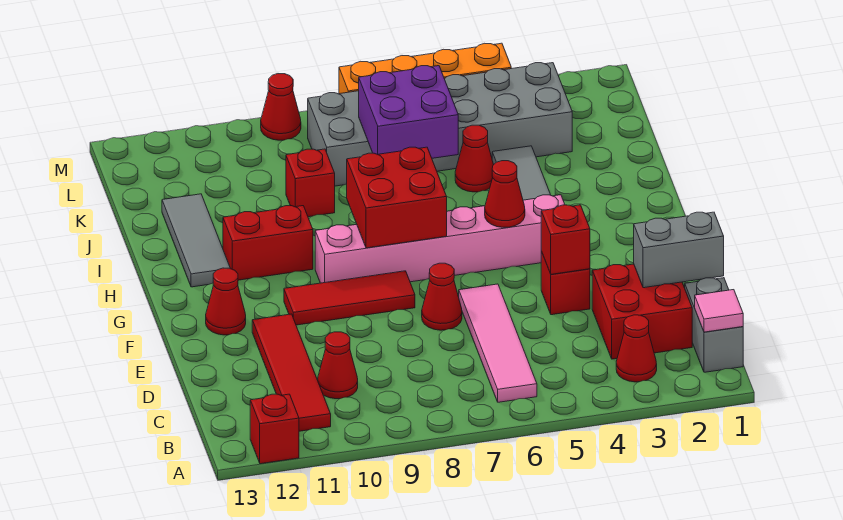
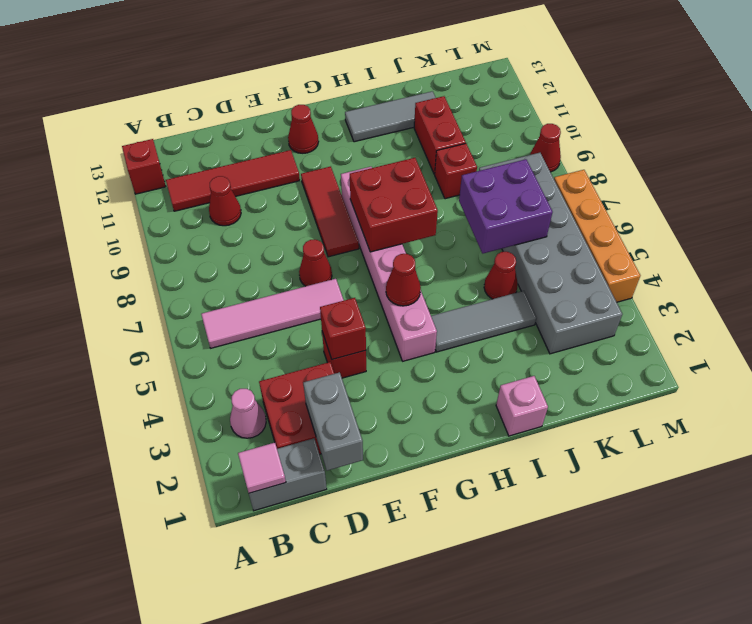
red 1x1 cone [616,315,657,382] -> pink 1x1 cone [230,389,266,438]
red 1x2 brick [223,206,313,280] -> red 1x2 brick moved to [414,96,466,174]
none -> pink 1x1 brick [496,376,548,436]

